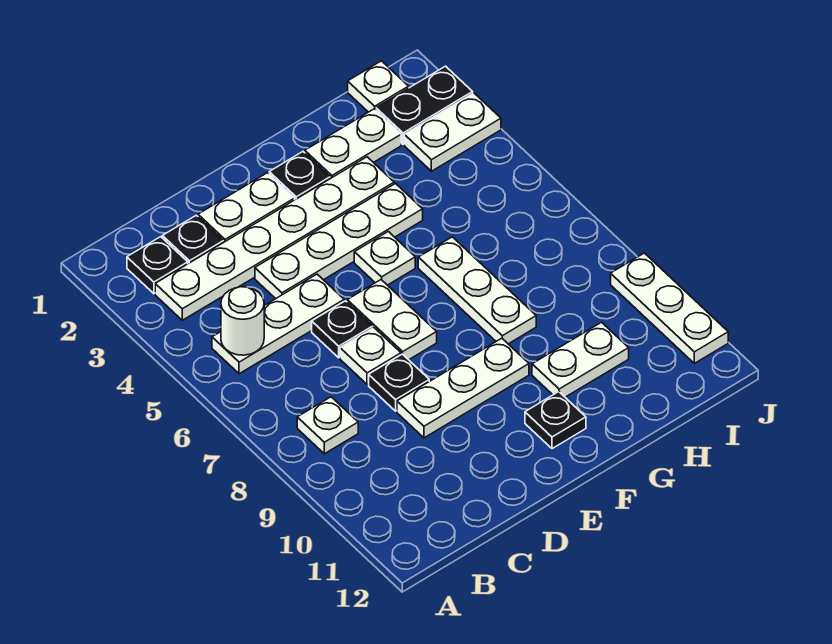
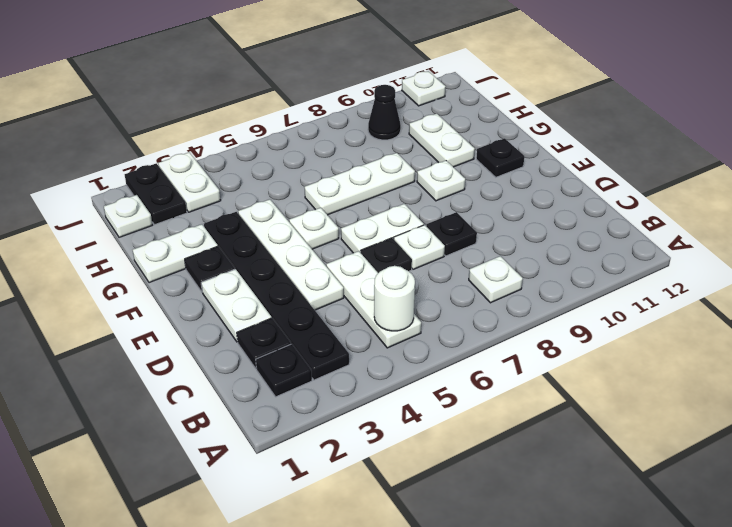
white 1x6 plate [155,157,394,320] -> black 1x6 plate [204,212,349,380]
white 1x3 plate [397,338,529,438] -> white 1x1 plate [417,161,465,201]
white 1x2 plate [305,109,401,178] -> white 1x2 plate turned to [133,224,218,283]
none -> black 1x1 cone [368,85,401,140]
white 1x3 plate [611,253,728,363] -> white 1x1 plate [402,71,446,106]

